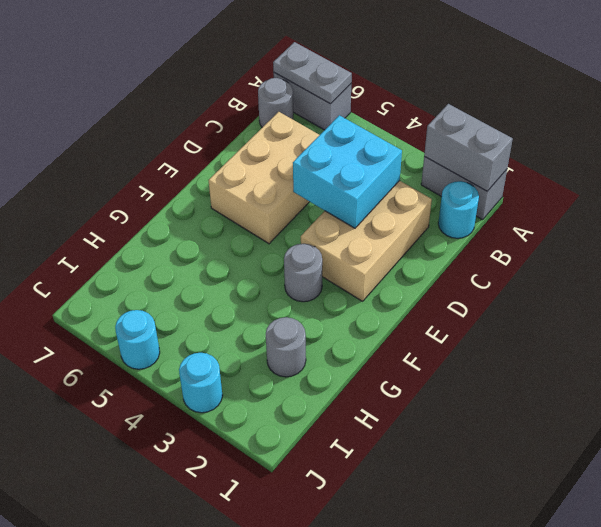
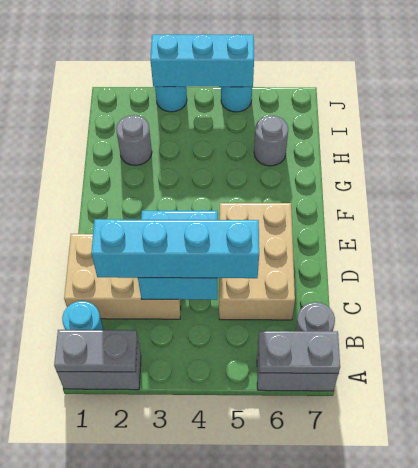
grey 1x2 brick [424,104,513,191] -> grey 1x2 plate [54,330,137,372]
tan 2x3 brick [301,181,432,301] -> tan 2x3 brick turned to [64,234,181,319]
none -> cyan 1x4 brick [91,219,259,278]
grey 1x1 round brick [284,244,322,302] -> grey 1x1 round brick moved to [254,116,288,166]
none -> cyan 1x3 brick [150,34,254,87]

